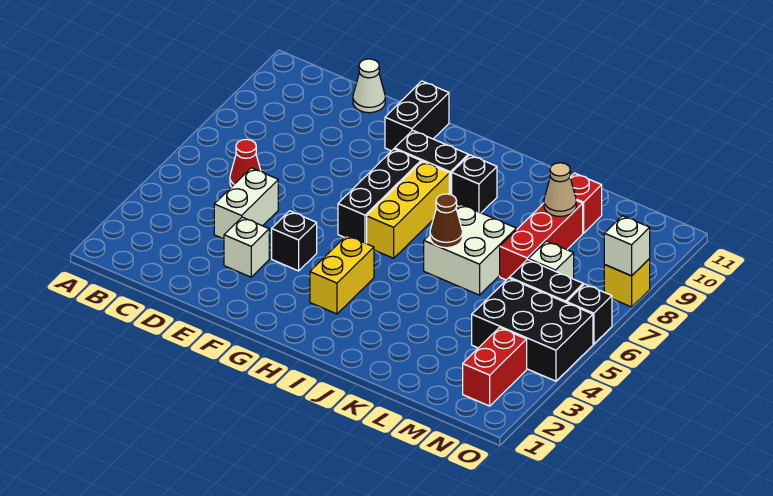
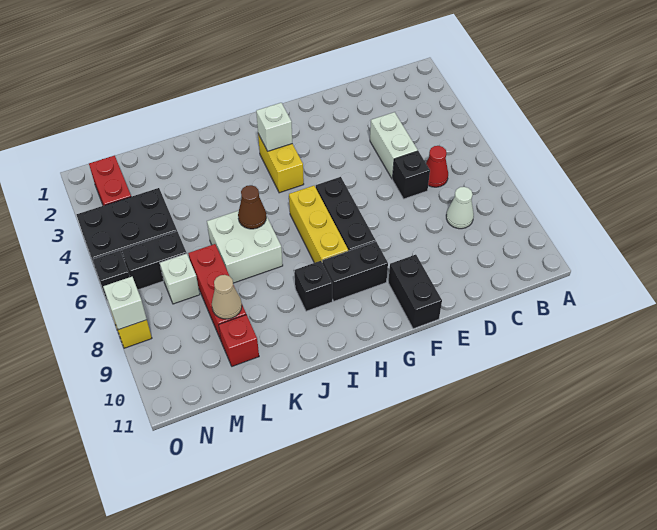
white 1x1 cone [353,59,385,113] -> white 1x1 cone moved to [446,187,474,229]
white 1x1 brick [224,217,269,277] -> white 1x1 brick moved to [256,103,292,151]
black 1x1 brick [272,211,317,271] -> black 1x1 brick moved to [392,151,430,199]

